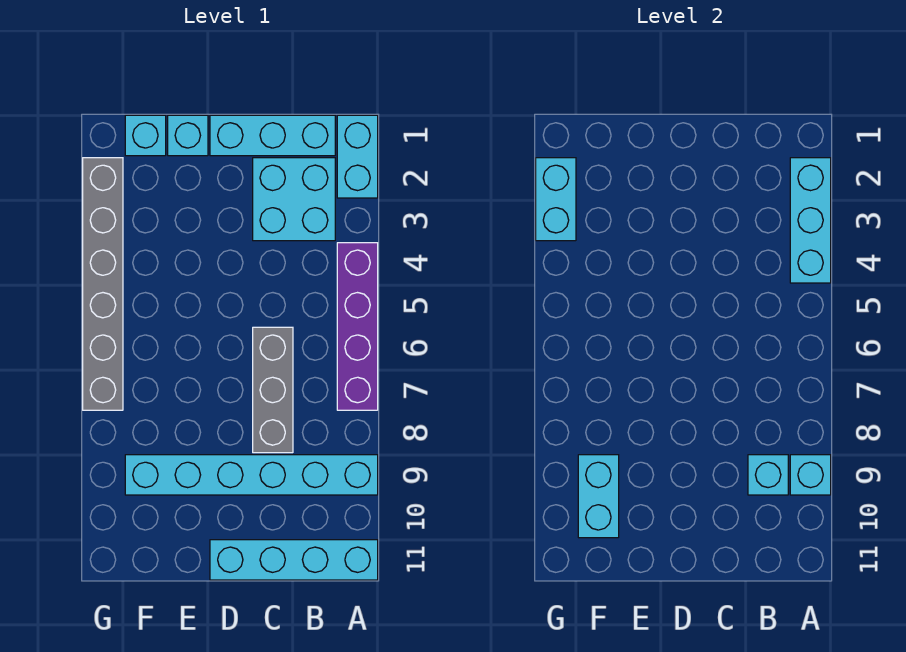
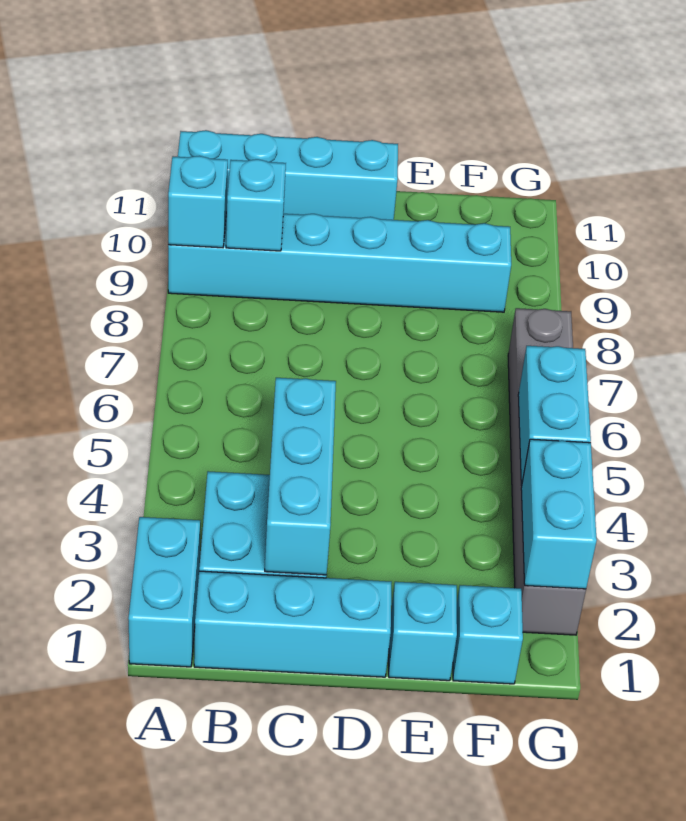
cyan 1x3 brick [790,158,831,283] -> cyan 1x3 brick moved to [265,378,336,575]
purple 1x4 brick [337,243,378,410] -> none
grey 1x3 brick [253,327,293,453] -> none
cyan 1x2 brick [578,455,619,538] -> cyan 1x2 brick moved to [518,346,591,486]

